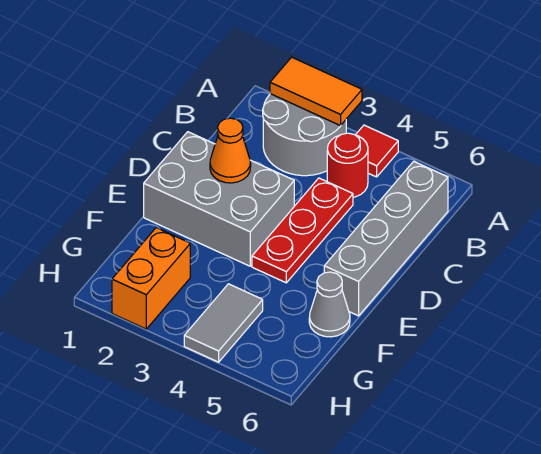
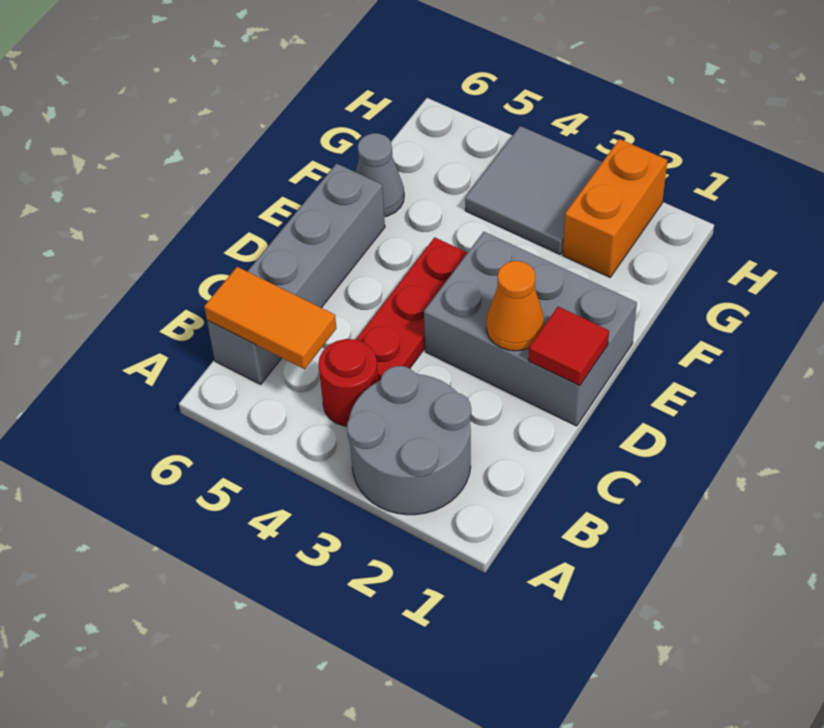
orange 1x2 tile [270,57,362,126] -> orange 1x2 tile moved to [204,267,336,369]
red 1x1 tile [356,125,398,177] -> red 1x1 tile moved to [528,307,609,385]
grey 1x2 tile [184,284,263,362] -> grey 2x2 tile [465,126,602,254]

